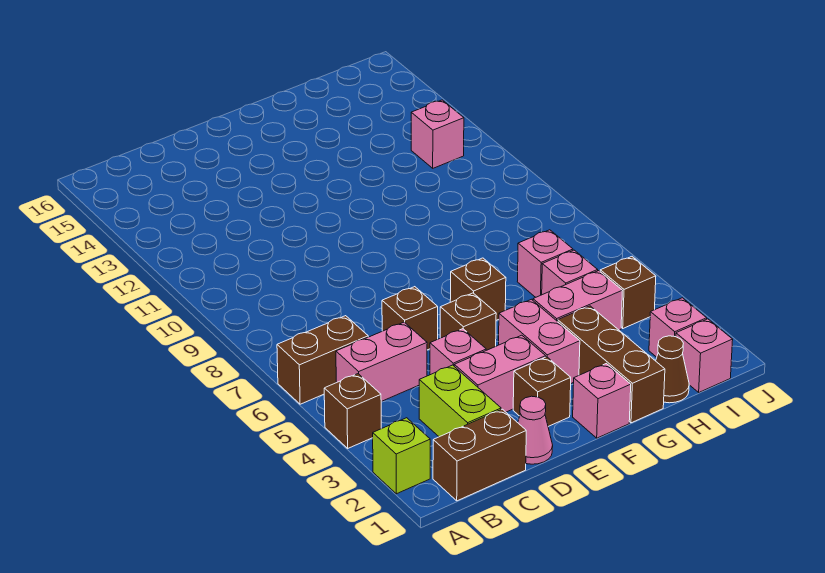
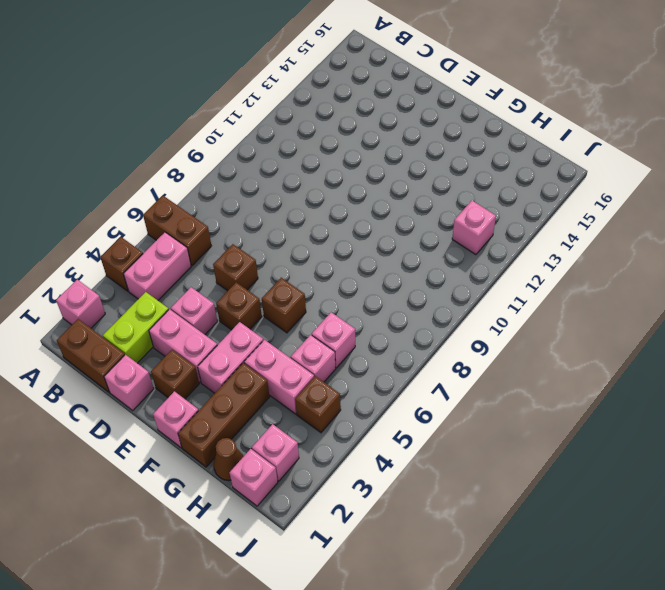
lime 1x1 brick [373,418,430,494] -> pink 1x1 brick [56,280,105,328]
pink 1x2 brick [336,322,427,402] -> pink 1x2 brick turned to [123,232,191,300]
pink 1x1 cone [518,396,553,464] -> pink 1x1 brick [104,355,154,410]

